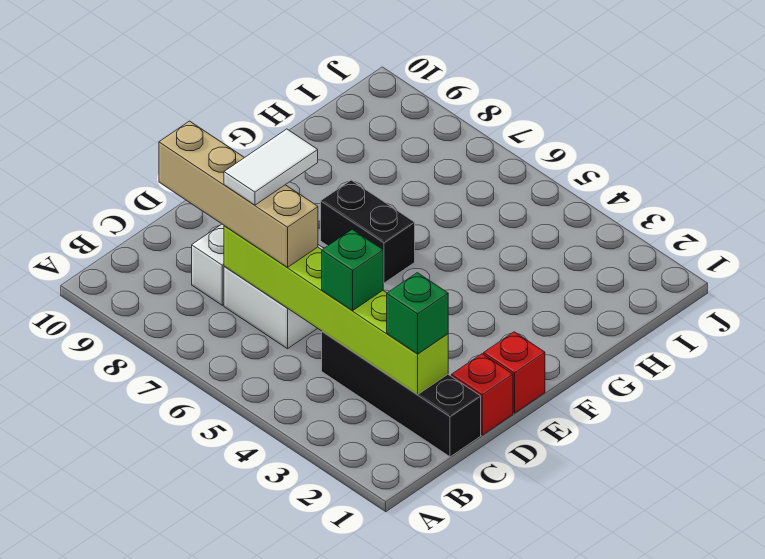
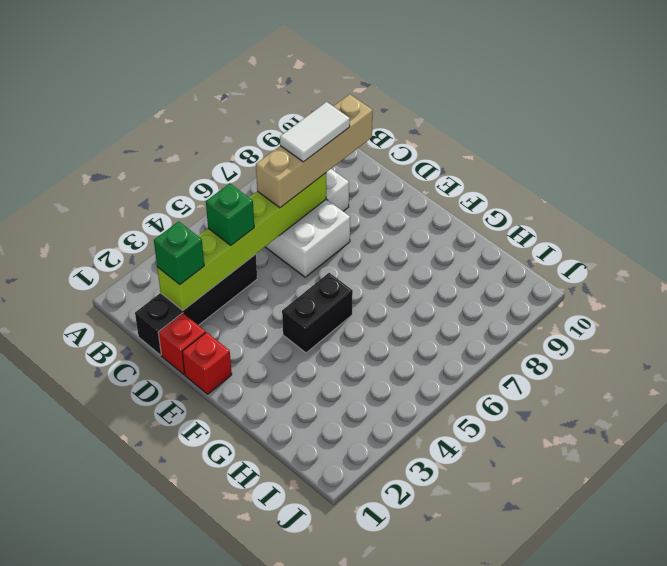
white 1x2 tile [224,129,318,205] -> white 1x2 tile turned to [280,102,350,162]
black 1x2 brick [321,180,415,283] -> black 1x2 brick moved to [282,273,353,353]

